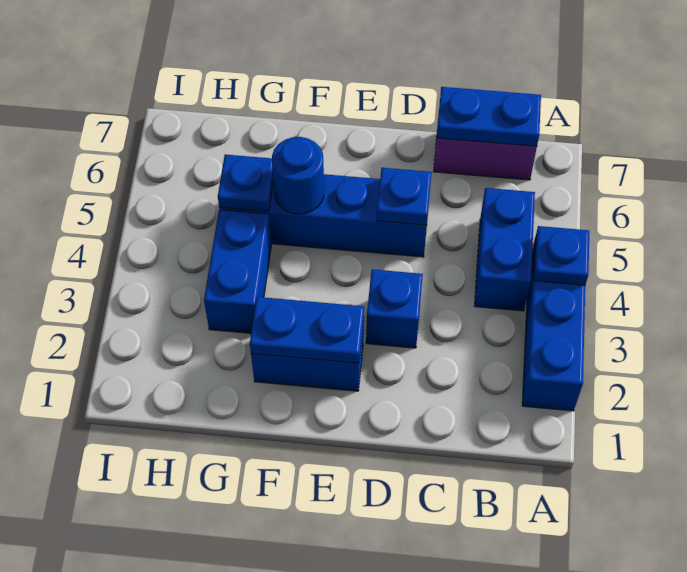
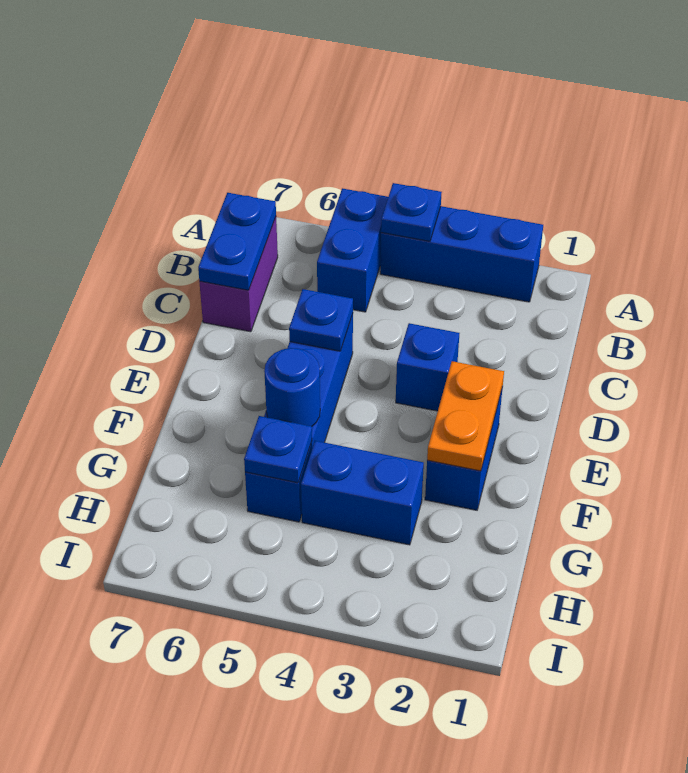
blue 1x2 brick [475,188,535,311] -> blue 1x2 brick turned to [317,188,388,312]
blue 1x2 plate [250,297,364,363] -> orange 1x2 plate [427,361,504,471]

